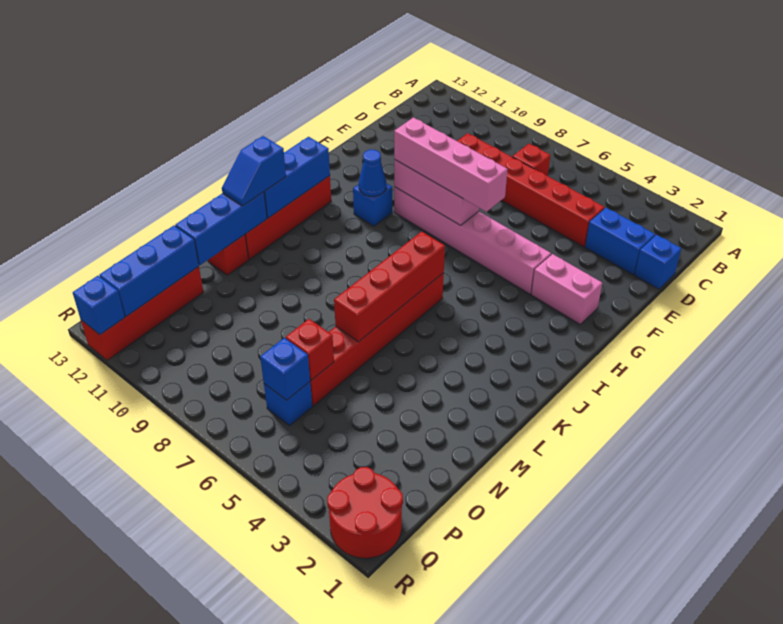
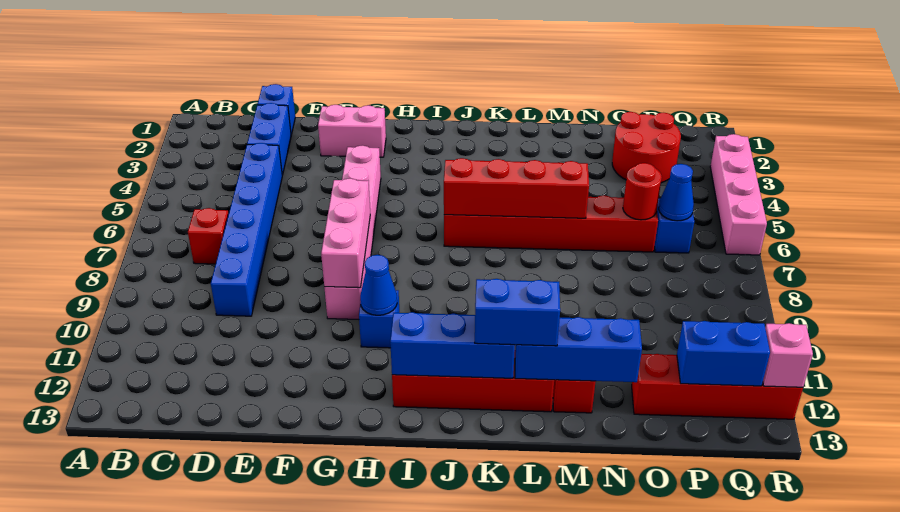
red 1x6 brick [458,133,605,247] -> blue 1x6 brick [211,143,282,316]
pink 1x2 brick [531,254,602,324] -> pink 1x2 brick turned to [318,105,386,157]
pink 1x4 brick [394,118,508,212] -> pink 1x4 brick moved to [710,134,767,255]
blue 1x2 slope [222,136,286,206] -> blue 1x2 brick [475,279,560,346]
red 1x1 brick [286,319,334,380] -> red 1x1 round brick [623,163,662,220]
blue 1x3 brick [99,225,199,317] -> blue 1x2 brick [677,321,770,386]
blue 1x1 brick [260,338,310,400] -> blue 1x1 cone [659,164,694,221]
red 2x2 round brick [327,467,403,558] -> red 2x2 round brick moved to [612,112,681,183]
blue 1x1 brick [73,276,125,335] -> pink 1x1 brick [763,323,813,387]

